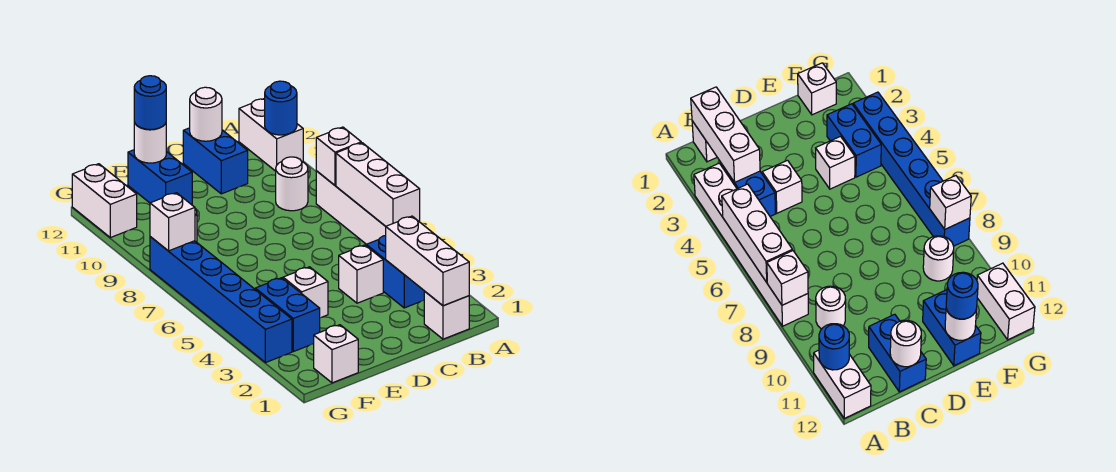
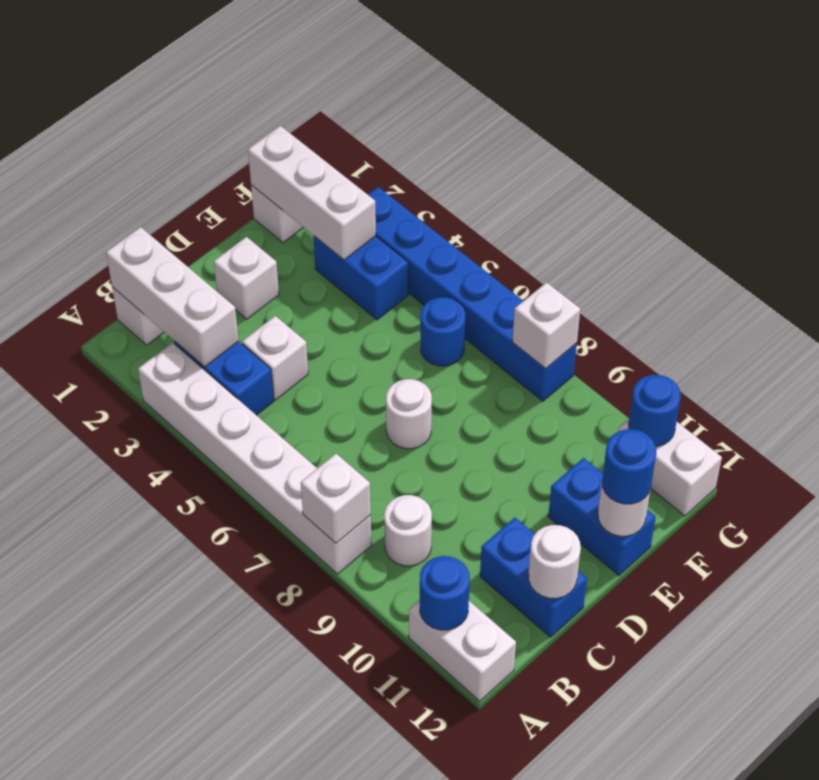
white 1x3 brick [336,143,420,226] -> white 1x3 brick moved to [248,126,376,260]
white 1x1 brick [283,267,328,318] -> white 1x1 brick moved to [214,237,279,319]
none -> blue 1x1 round brick [421,297,465,366]
white 1x1 round brick [923,236,954,281] -> white 1x1 round brick moved to [386,379,432,449]
none -> blue 1x1 round brick [629,375,681,447]

